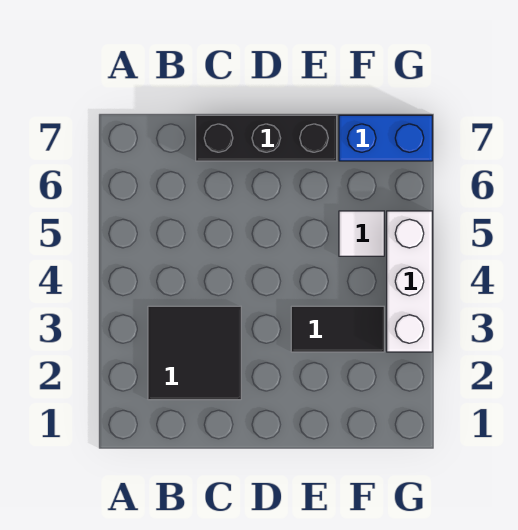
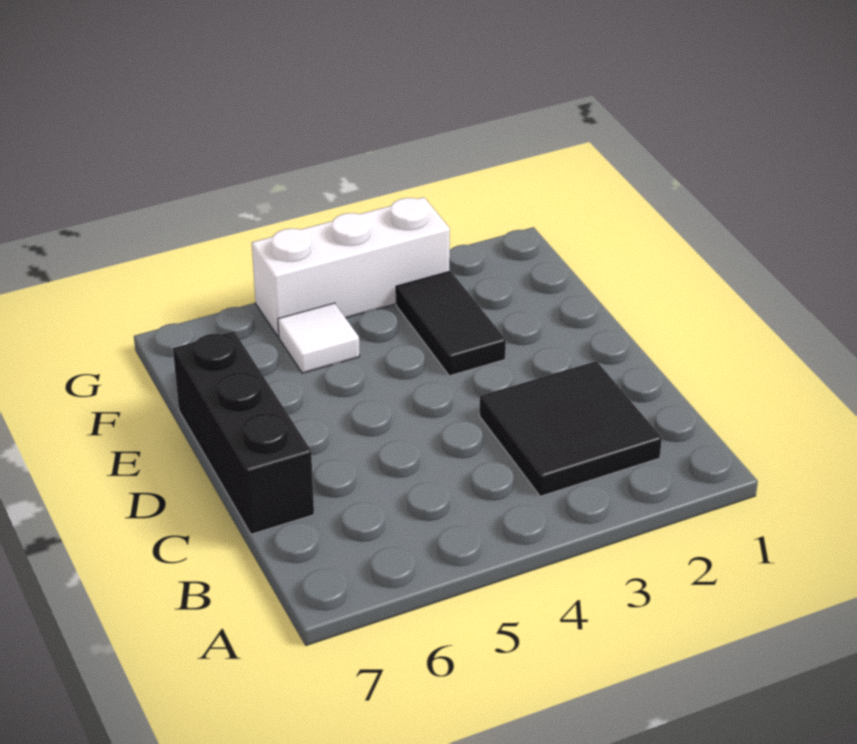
blue 1x2 brick [339,115,432,161] -> none

